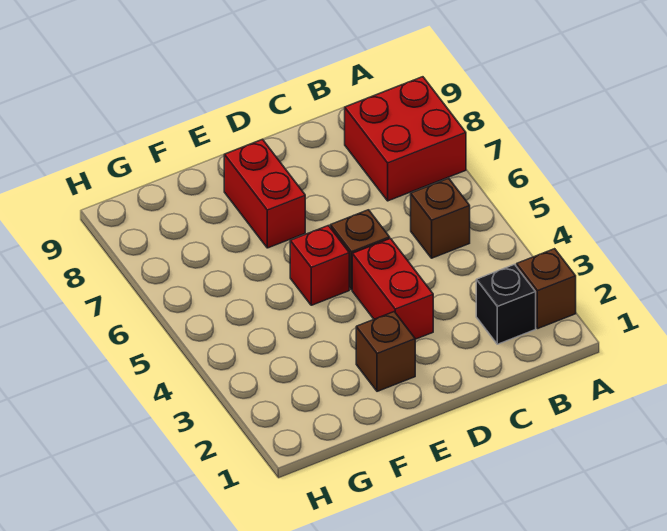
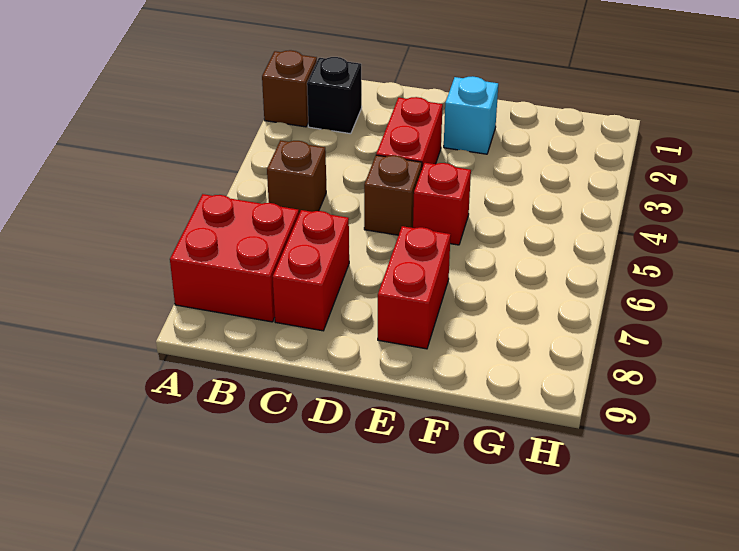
none -> red 1x2 brick [273,210,349,331]
brown 1x1 brick [356,312,415,391] -> cyan 1x1 brick [444,76,498,154]

